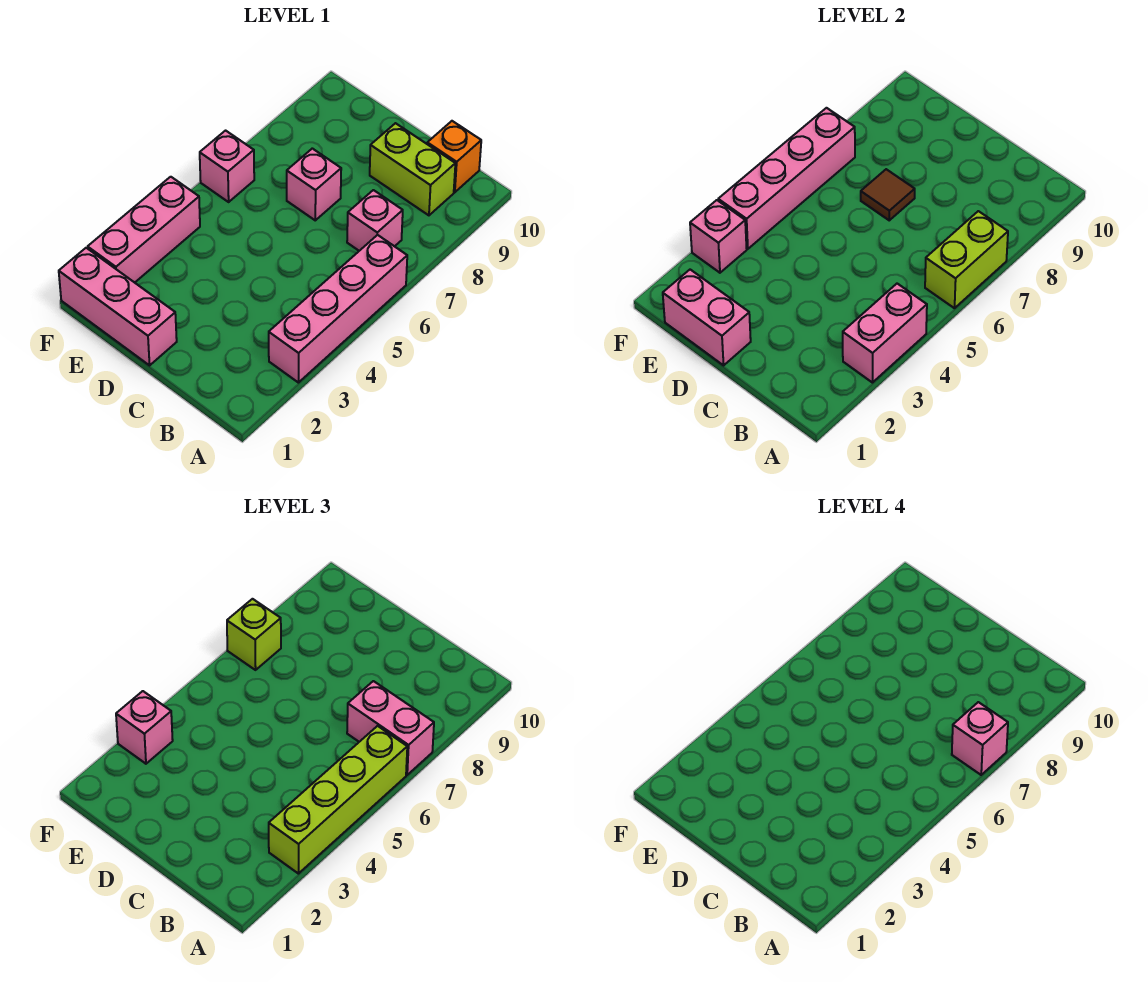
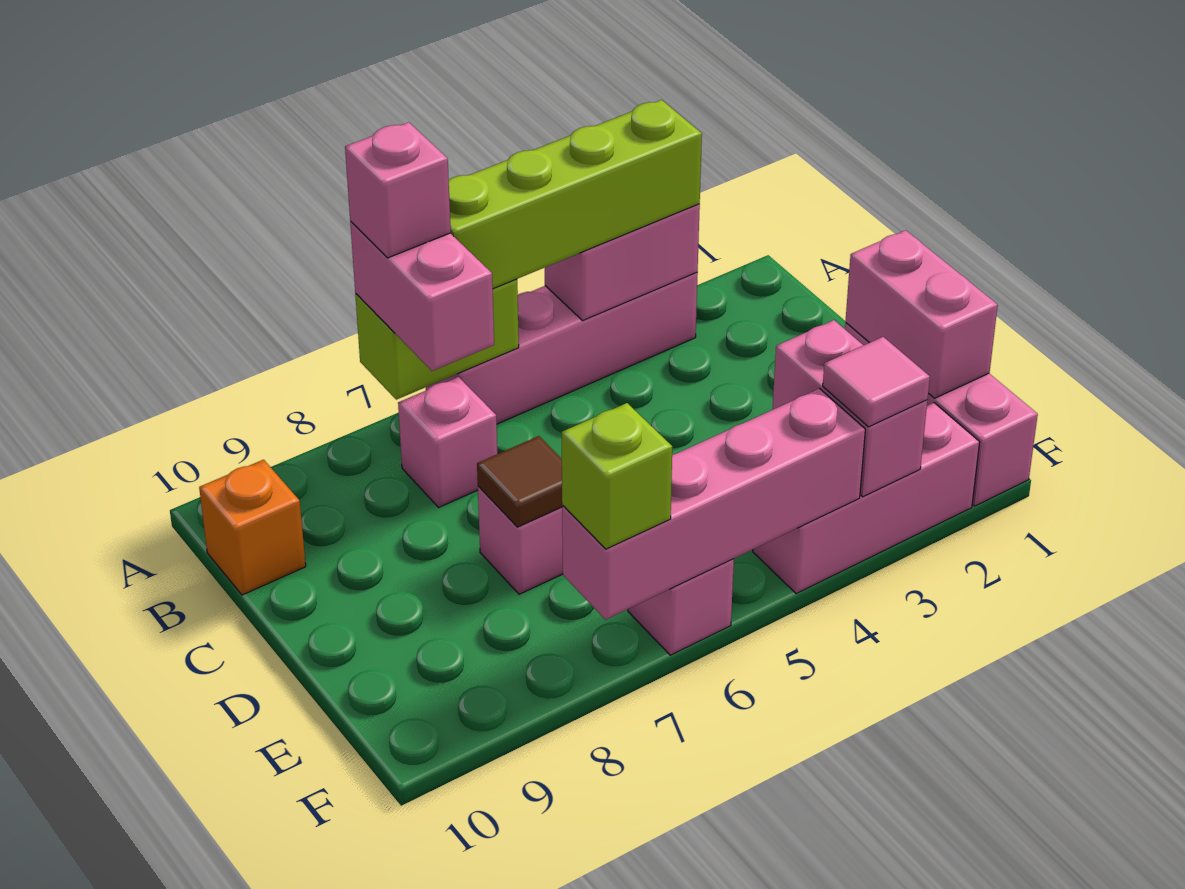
lime 1x2 brick [370,123,455,215] -> none
pink 1x1 brick [690,200,747,273] -> pink 1x2 brick [772,320,927,497]
pink 1x1 brick [116,691,173,764] -> pink 1x1 tile [823,337,930,427]

